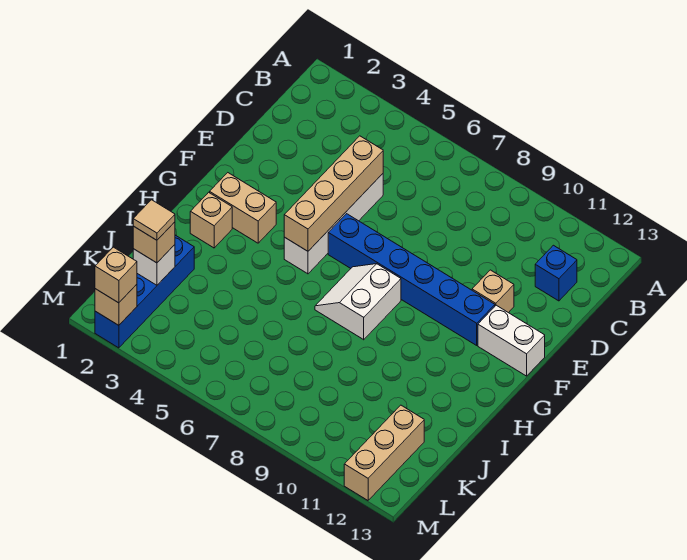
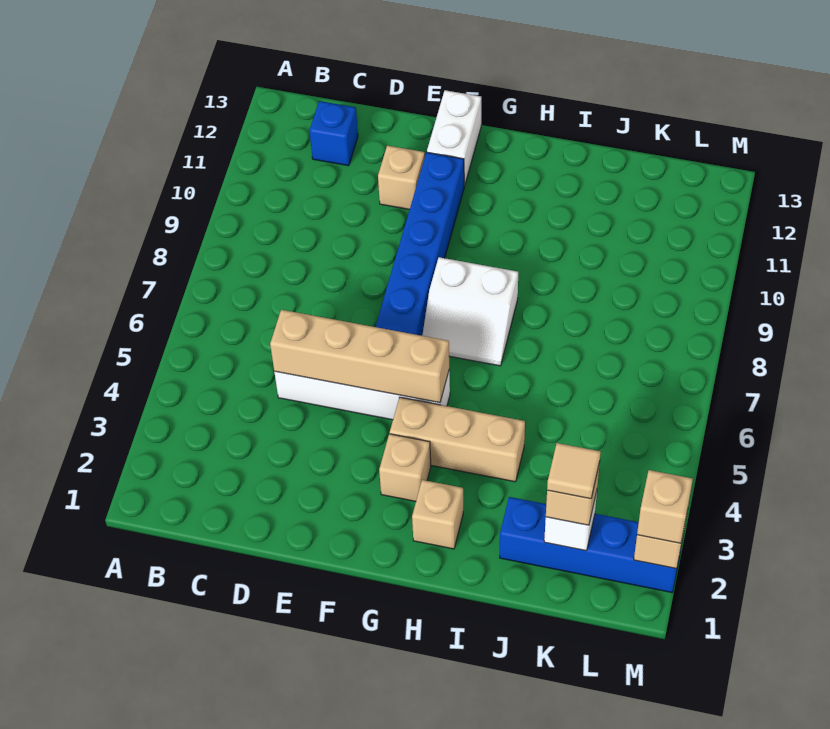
tan 1x2 brick [210,173,276,243] -> tan 1x1 brick [379,434,431,501]
tan 1x3 brick [344,405,424,500] -> tan 1x3 brick moved to [390,397,525,482]

